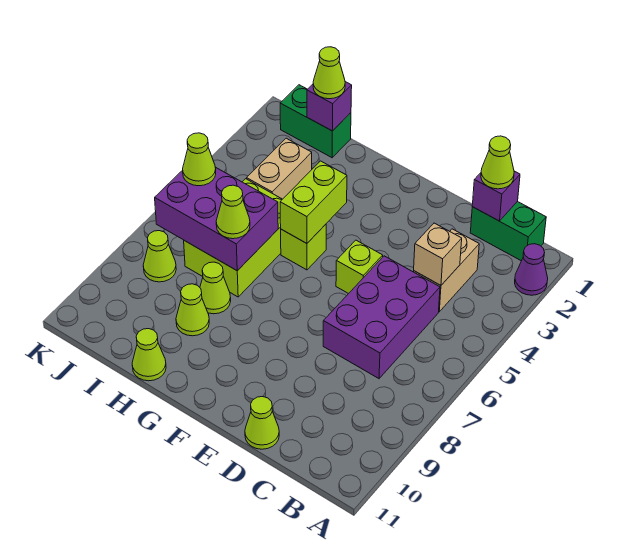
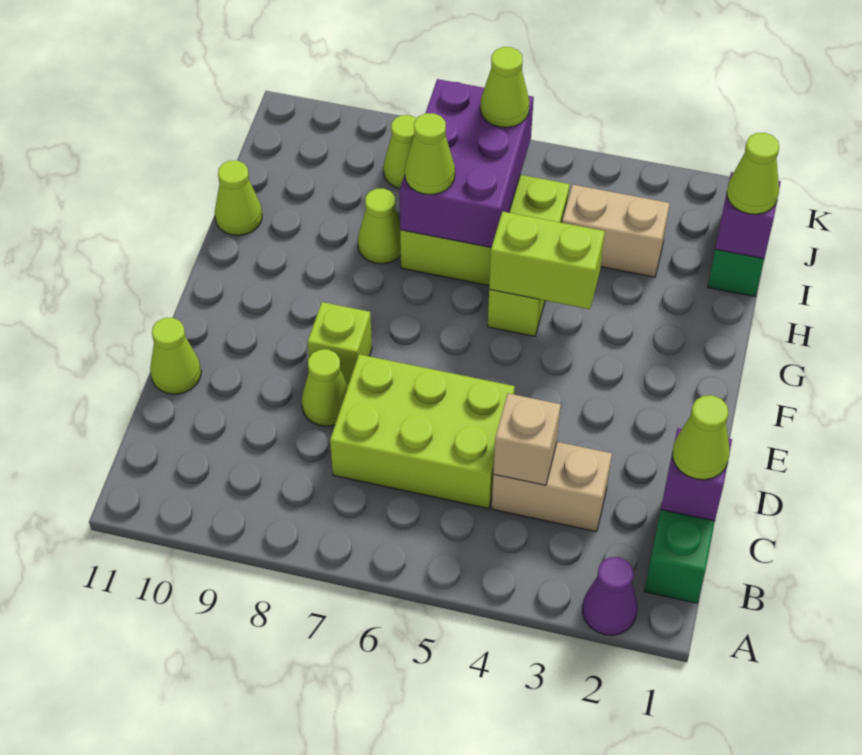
purple 2x3 brick [323,256,440,378] -> lime 2x3 brick [330,354,515,509]
lime 1x1 brick [336,240,383,294] -> lime 1x1 brick moved to [308,302,372,385]
lime 1x1 cone [176,284,209,336] -> lime 1x1 cone moved to [302,349,348,426]

